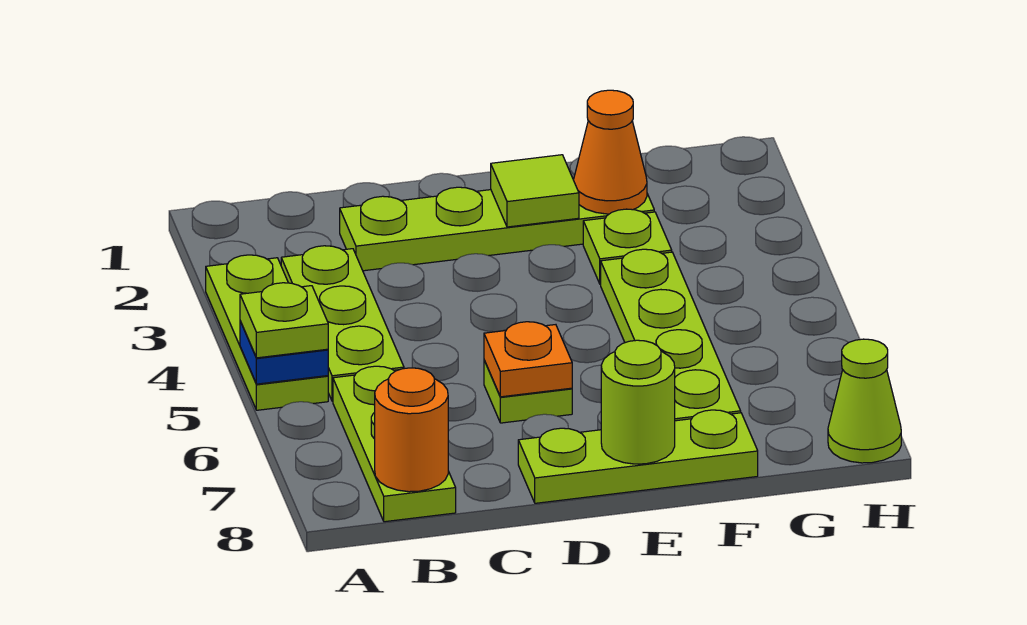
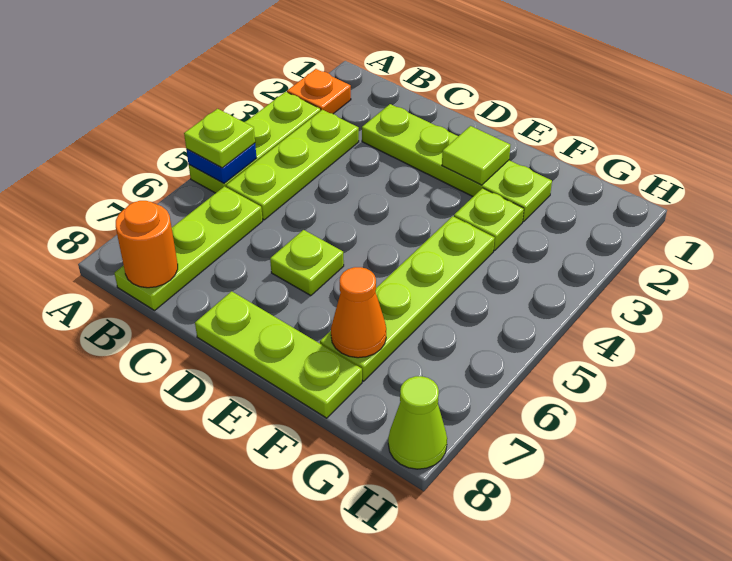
orange 1x1 plate [484,322,572,397] -> orange 1x1 plate moved to [287,69,351,114]
lime 1x1 round brick [601,340,675,464] -> none
orange 1x1 cone [574,90,647,214] -> orange 1x1 cone moved to [331,267,386,358]

